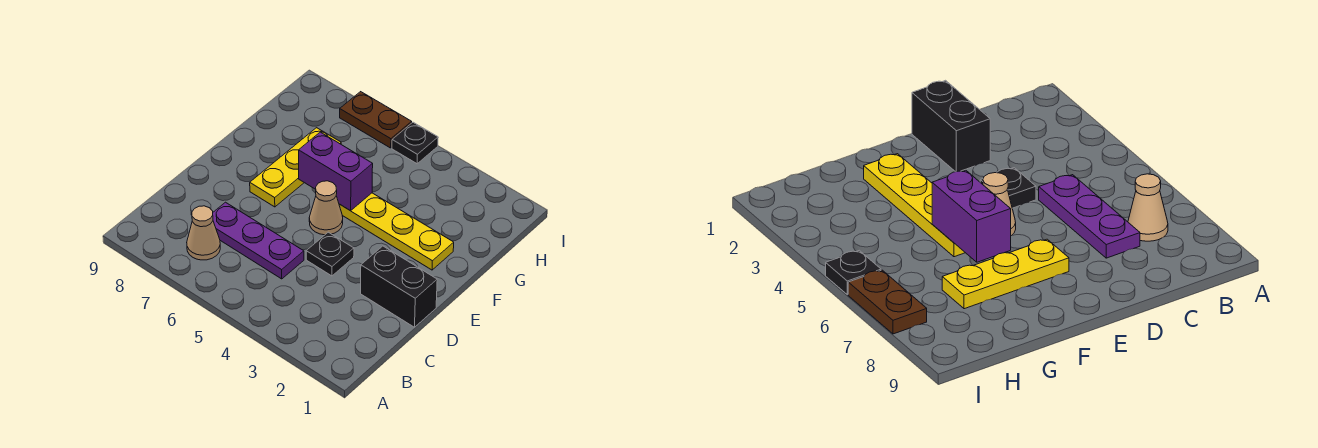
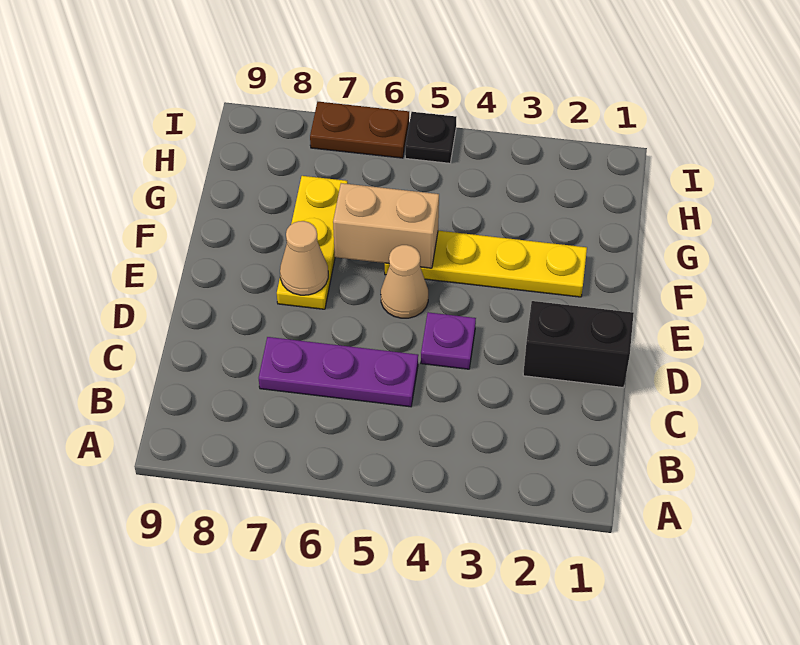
tan 1x1 cone [187,206,220,260] -> tan 1x1 cone moved to [280,221,328,295]
black 1x1 plate [306,232,354,276] -> purple 1x1 plate [421,312,476,369]
purple 1x2 brick [299,132,373,211] -> tan 1x2 brick [333,183,439,268]

